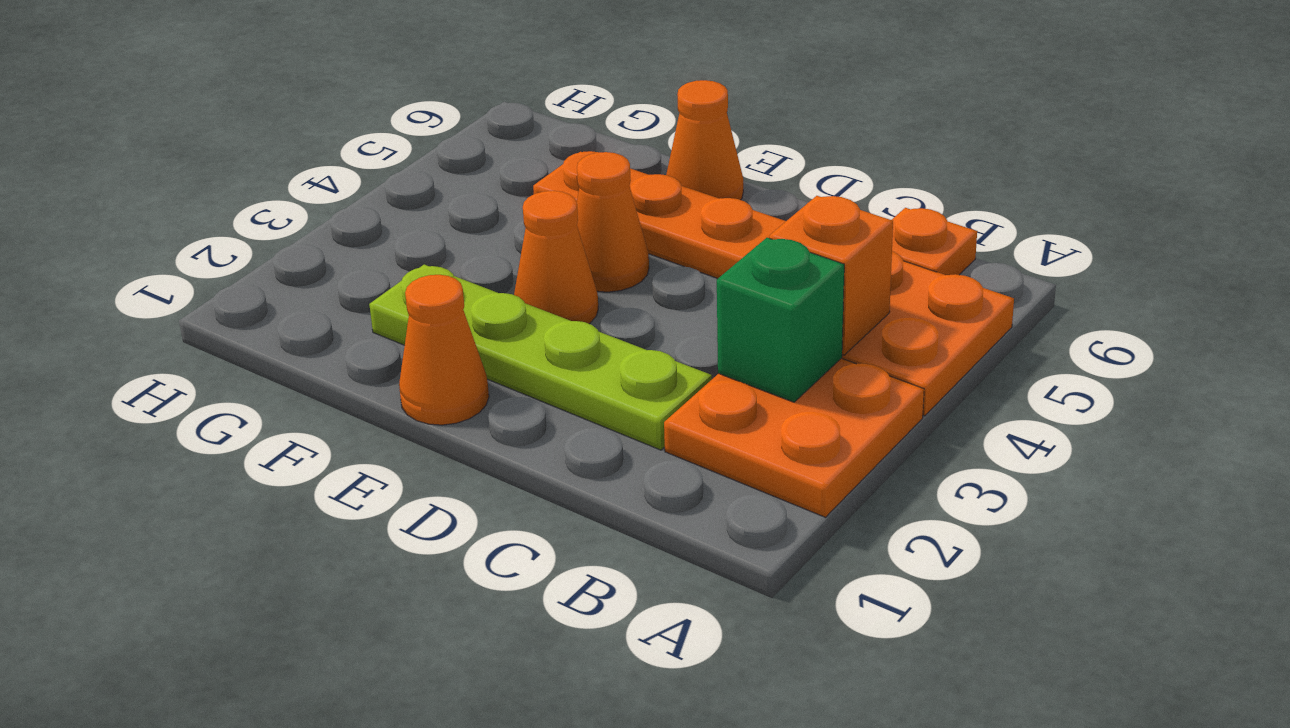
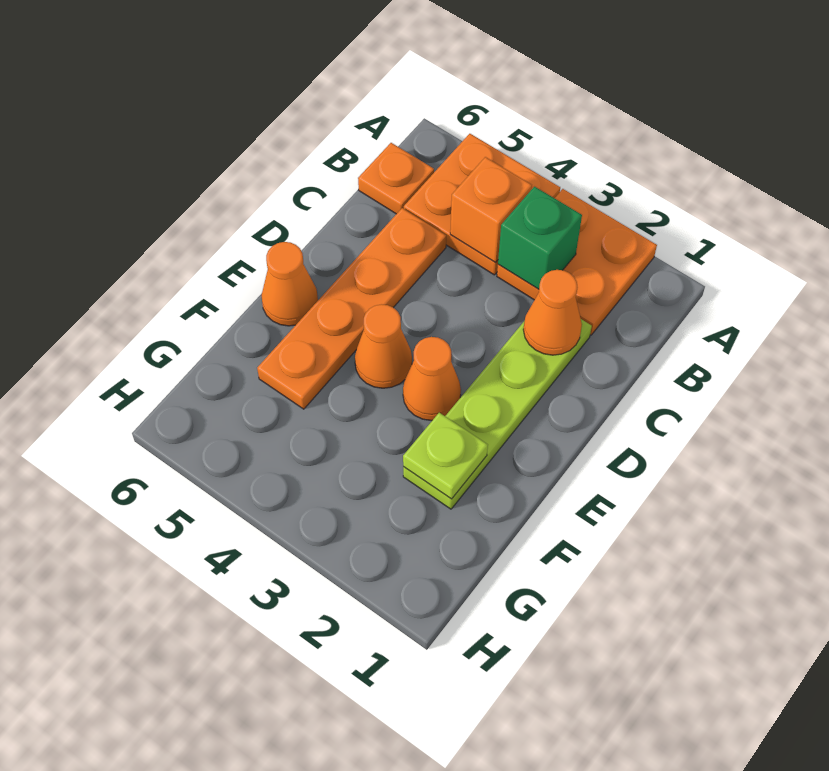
orange 1x1 cone [399,275,489,425] -> orange 1x1 cone moved to [523,270,582,355]
none -> lime 1x1 plate [403,413,488,499]

